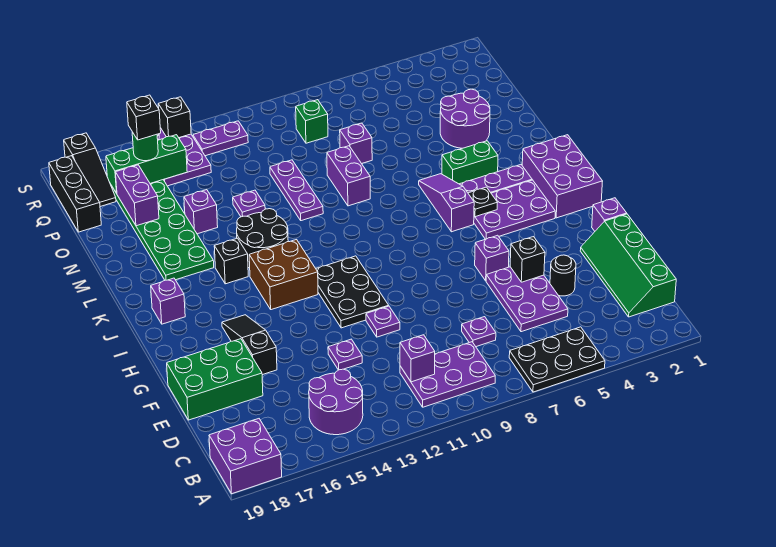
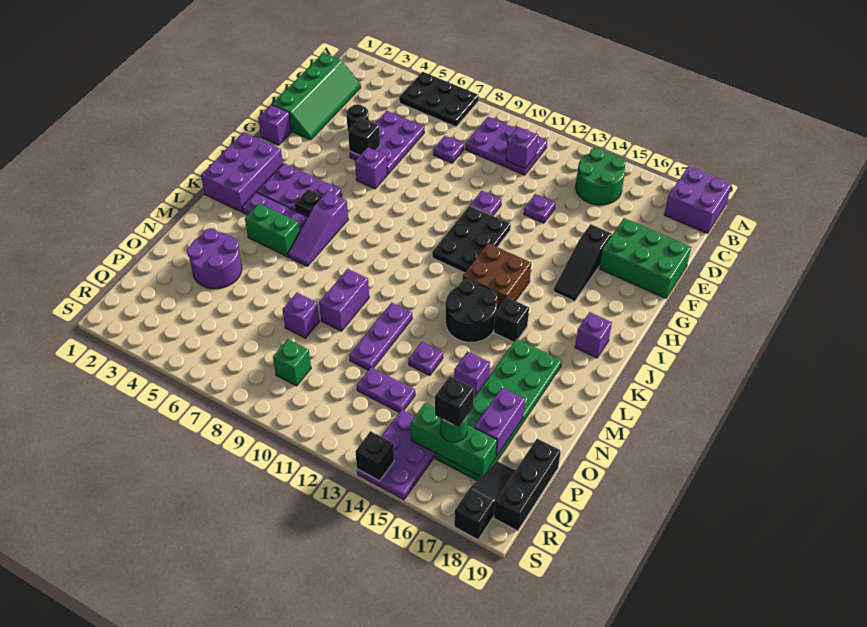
purple 2x2 round brick [309,369,363,435] -> green 2x2 round brick [576,148,626,205]
purple 1x2 plate [193,121,248,156] -> purple 1x2 plate moved to [357,367,415,412]

